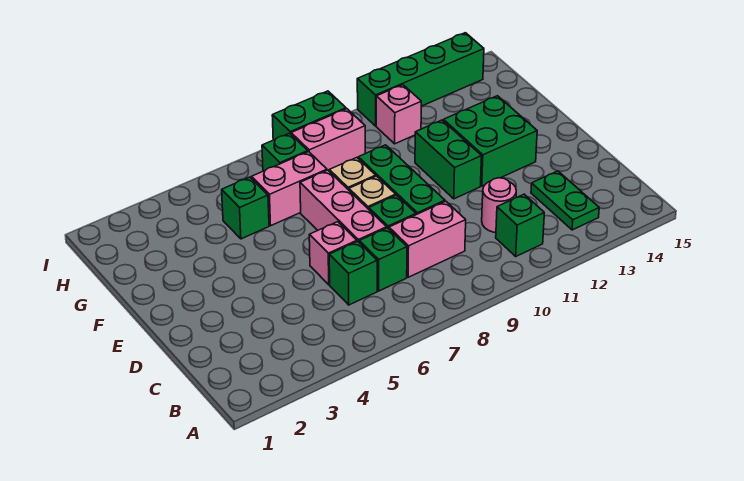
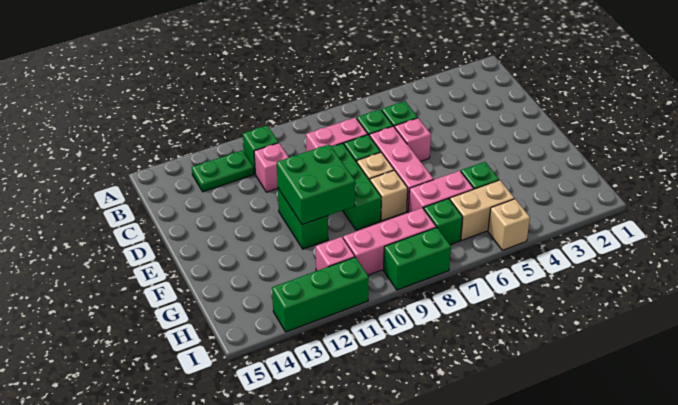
green 1x2 plate [531,171,599,230] -> green 1x2 plate turned to [192,150,254,192]
pink 1x1 round brick [482,178,516,232] -> pink 1x1 brick [254,143,289,192]
green 2x2 brick [443,96,537,186] -> green 2x2 brick moved to [277,145,355,225]
none -> tan 1x2 brick [450,180,514,240]
pink 1x2 brick [291,109,365,171] -> pink 1x3 brick [343,208,436,275]
none -> tan 1x1 brick [488,199,530,250]
green 1x4 brick [357,33,484,126] -> green 1x3 brick [272,257,369,332]

